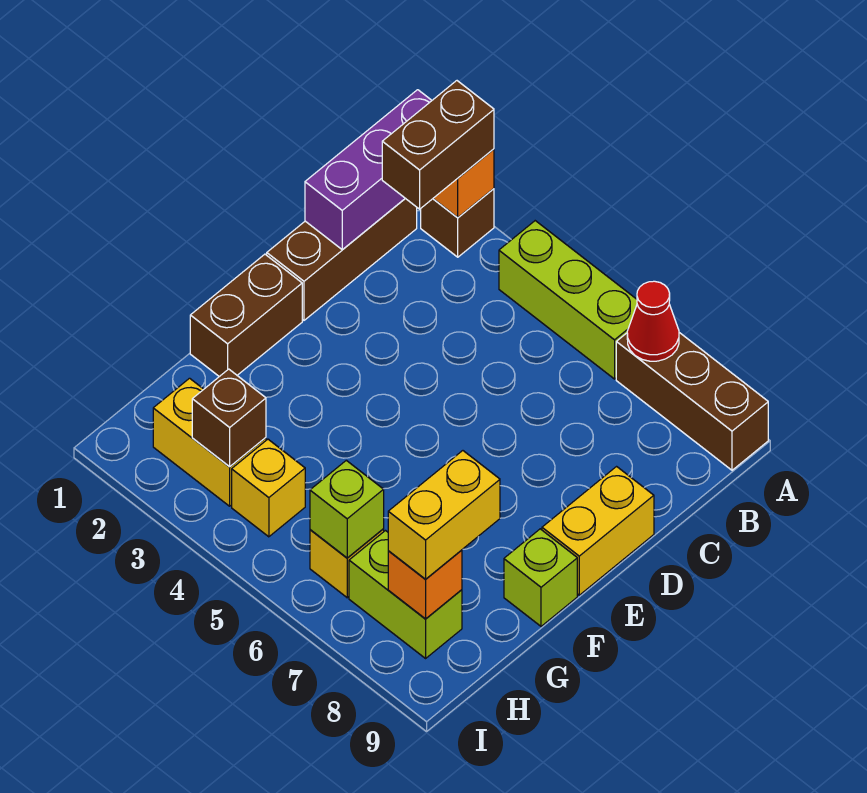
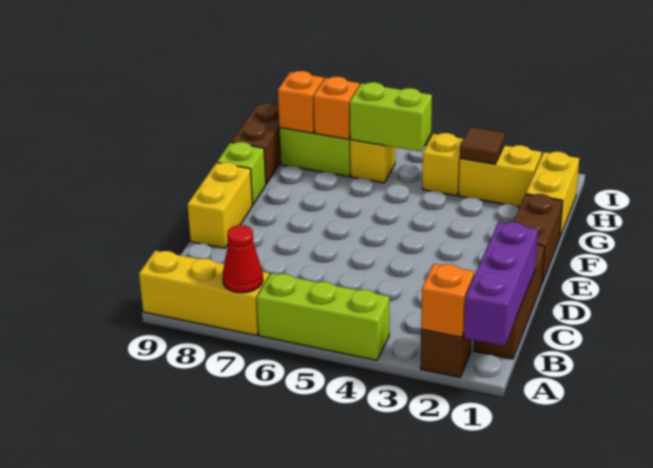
brown 1x2 brick [382,81,494,209] -> brown 1x2 brick moved to [231,103,281,184]
brown 1x3 brick [616,333,768,470] -> yellow 1x3 brick [139,251,269,336]
yellow 1x2 brick [388,451,500,579] -> yellow 1x2 brick moved to [526,152,579,236]
brown 1x1 brick [192,369,266,467] -> brown 1x1 tile [460,127,505,164]
lime 1x1 brick [310,460,384,558] -> lime 1x2 brick [350,82,432,152]
none -> orange 1x1 brick [314,77,359,139]

